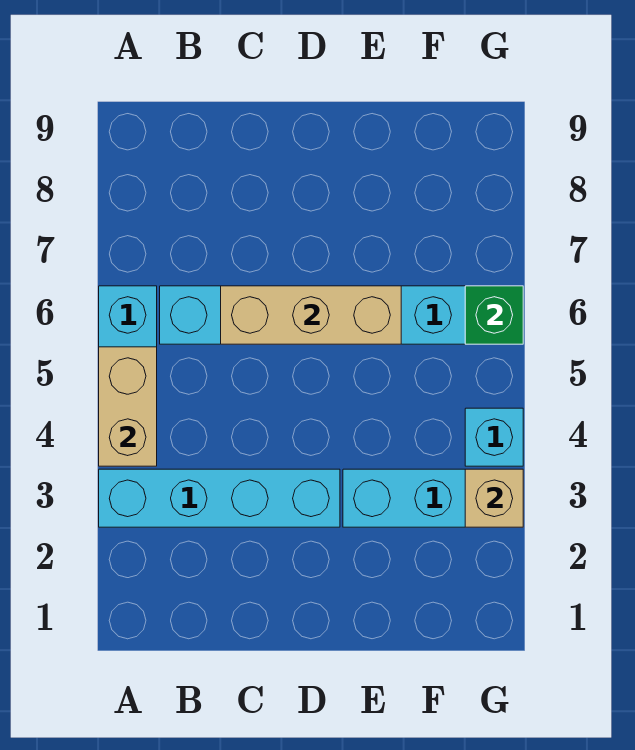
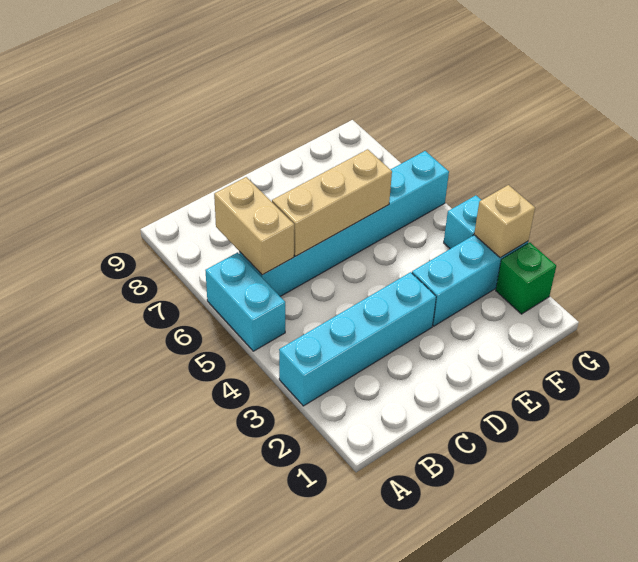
tan 1x2 brick [99,347,157,466] -> tan 1x2 brick moved to [214,177,294,275]
green 1x1 brick [465,286,523,344] -> green 1x1 brick moved to [496,242,556,314]

